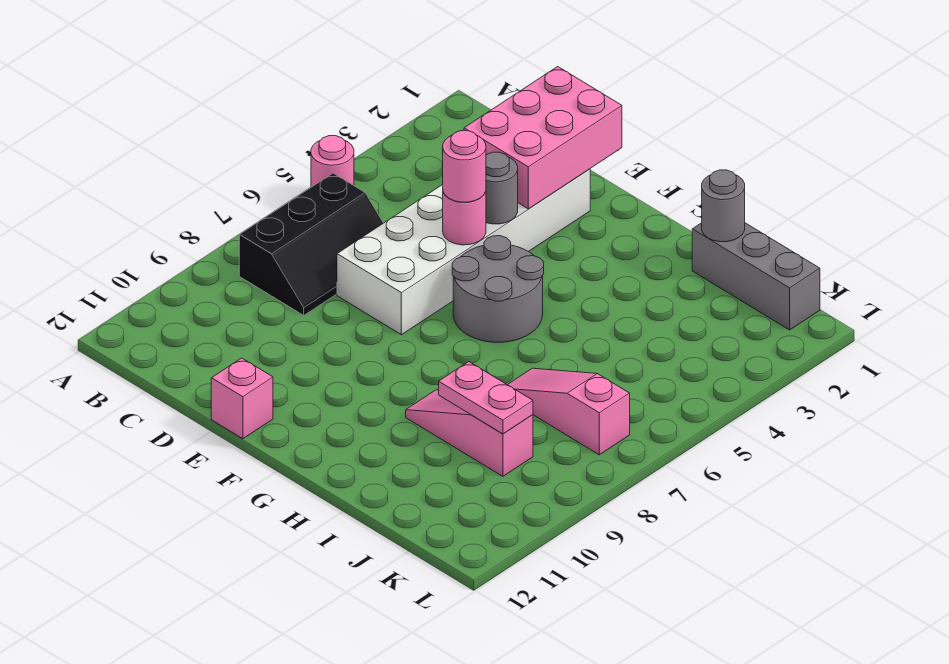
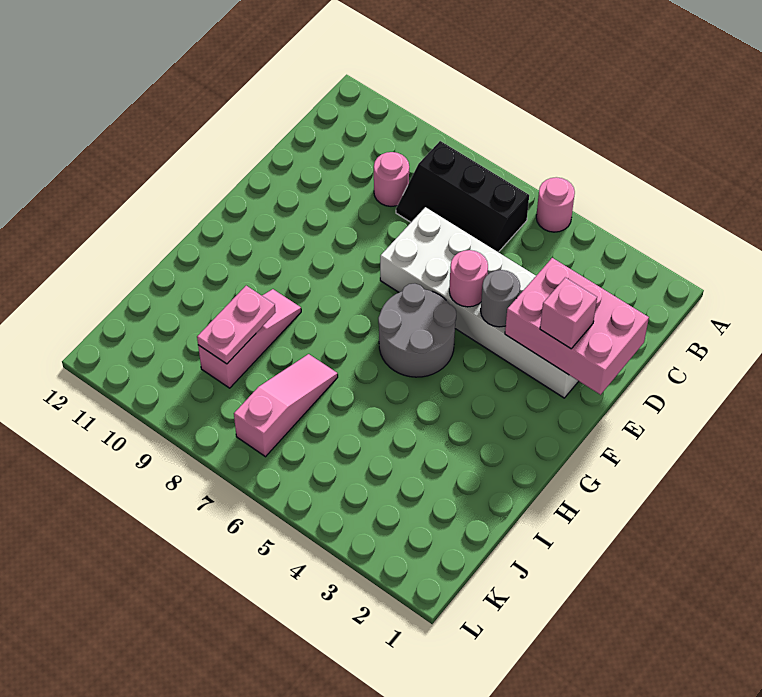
pink 1x1 round brick [443,131,486,202] -> pink 1x1 round brick moved to [374,152,409,206]
pink 1x1 brick [211,358,273,439] -> pink 1x1 brick moved to [540,277,597,349]
grey 1x3 brick [692,223,820,330] -> none
grey 1x1 round brick [702,170,745,242] -> none

